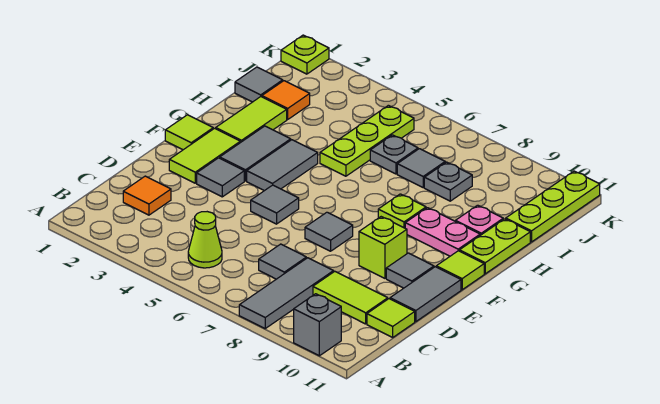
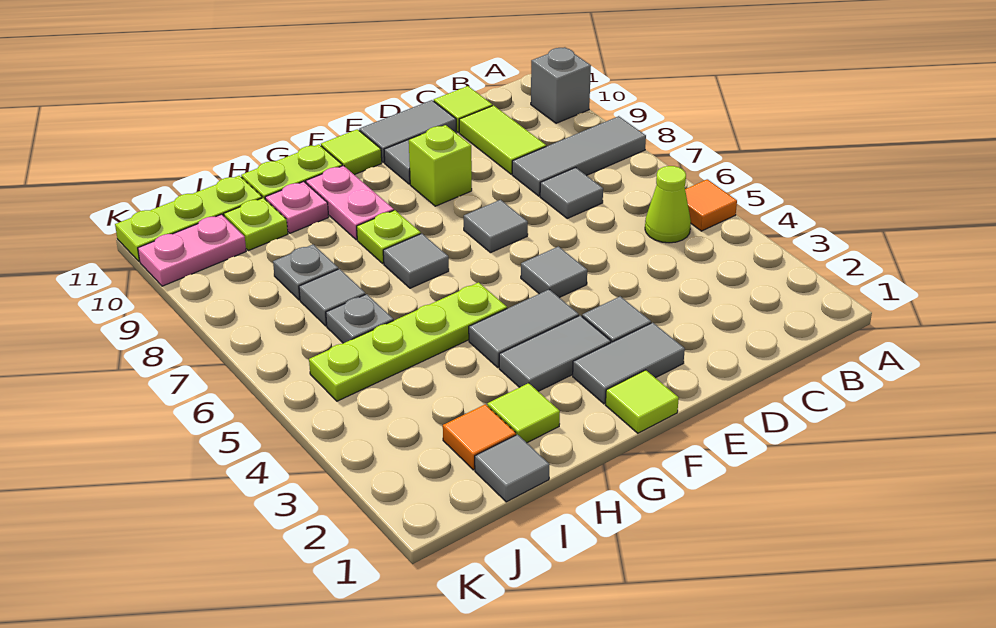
orange 1x1 tile [123,176,171,215] -> orange 1x1 tile moved to [685,179,737,231]
lime 1x2 tile [169,128,240,183] -> grey 1x2 tile [573,323,685,404]
lime 1x2 tile [216,97,287,143] -> lime 1x1 tile [487,383,560,443]
none -> grey 1x1 tile [383,234,449,288]
lime 1x3 plate [320,105,414,176] -> lime 1x4 plate [309,282,507,401]
none -> pink 1x2 plate [138,214,246,286]
lime 1x1 plate [281,35,329,74] -> lime 1x1 plate moved to [224,198,288,251]

